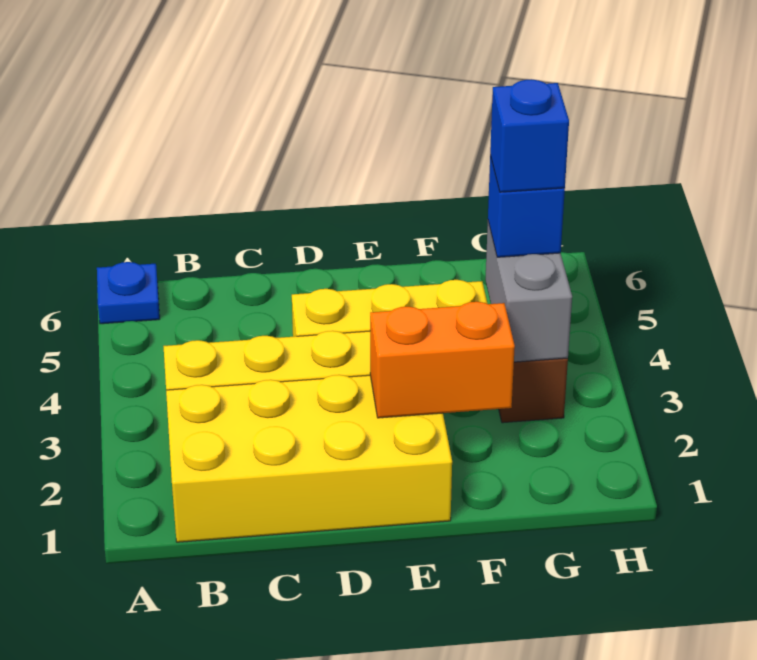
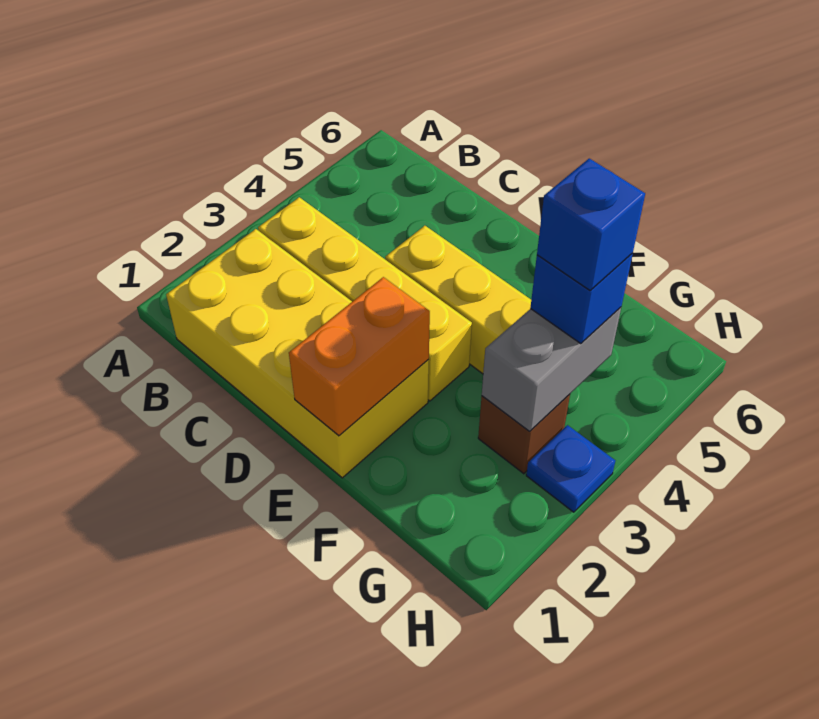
blue 1x1 plate [97,262,160,324] -> blue 1x1 plate moved to [526,425,615,512]
orange 1x2 brick [370,302,515,418] -> orange 1x2 brick turned to [289,277,430,436]

